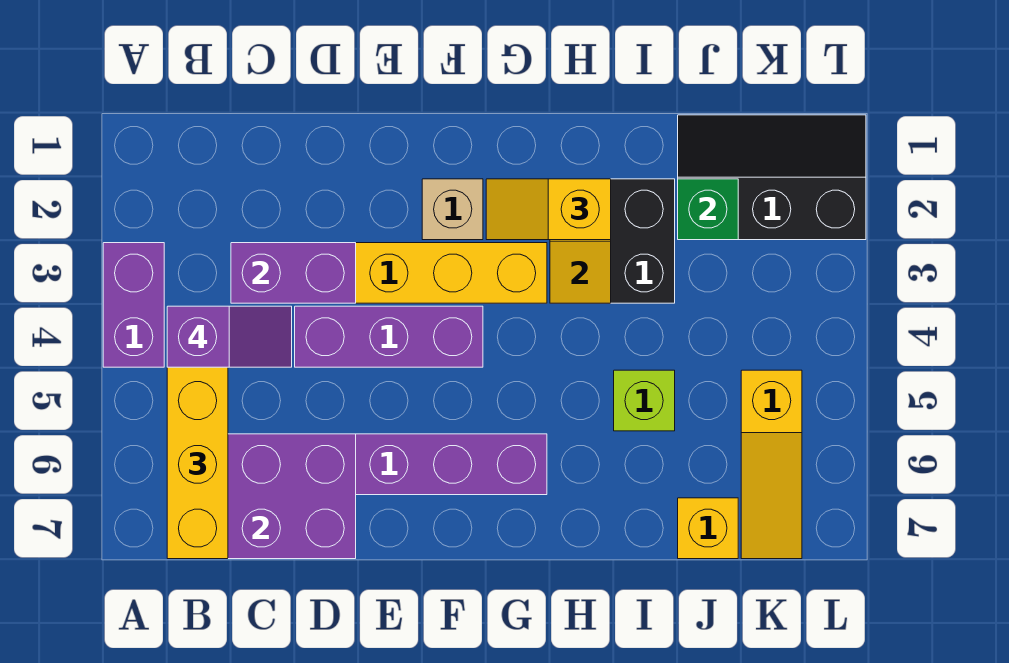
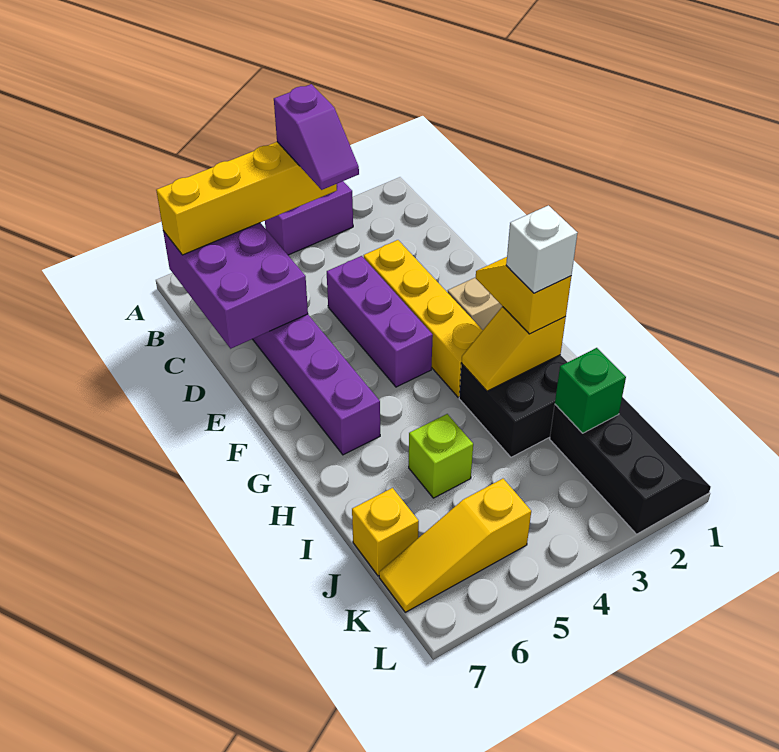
purple 1x2 brick [231,243,356,303] -> none
none -> white 1x1 brick [506,205,577,293]

